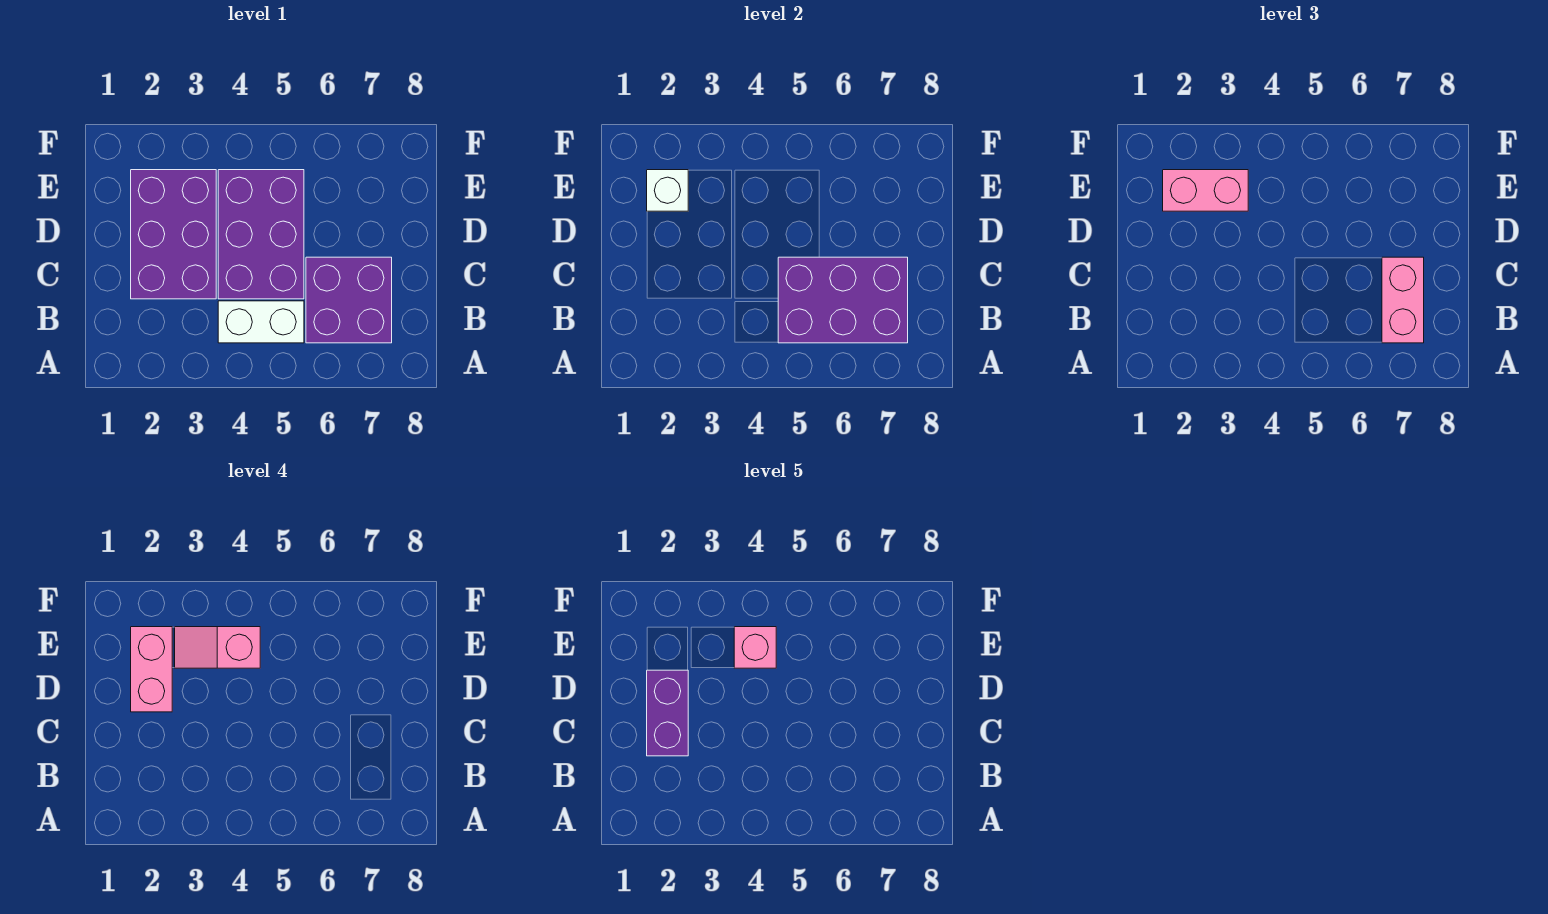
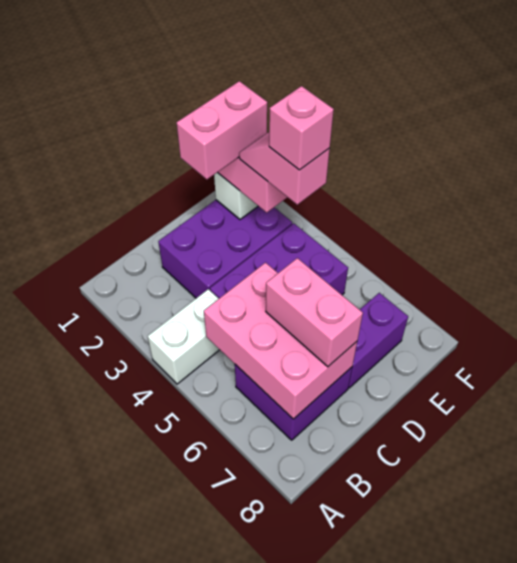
white 1x2 brick [218,301,304,343] -> white 1x2 brick turned to [148,289,220,384]
purple 2x3 brick [778,257,908,343] -> pink 2x3 brick [204,263,357,419]
pink 1x2 brick [1382,257,1424,343] -> pink 1x2 brick turned to [266,258,363,367]
purple 1x2 brick [647,670,688,756] -> purple 1x2 brick moved to [349,293,408,388]

